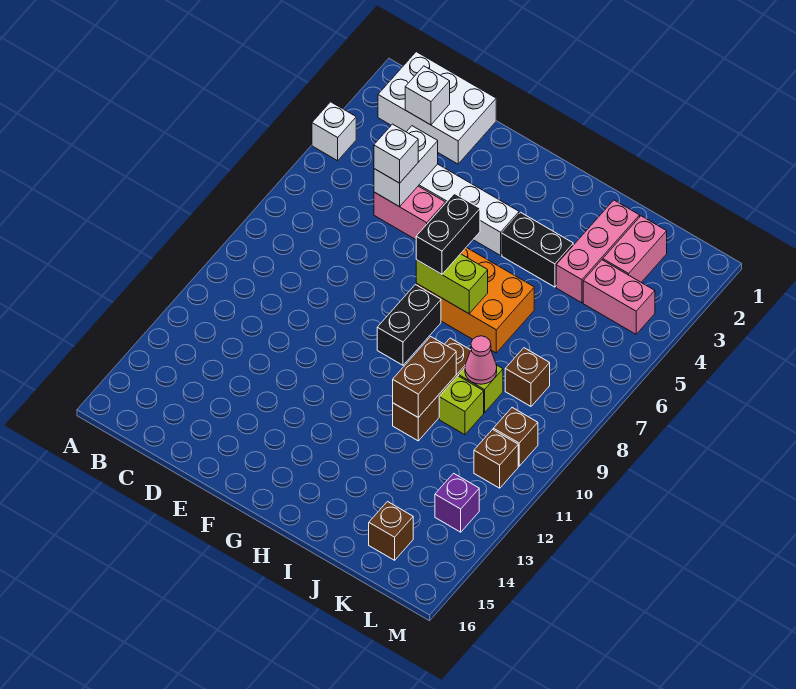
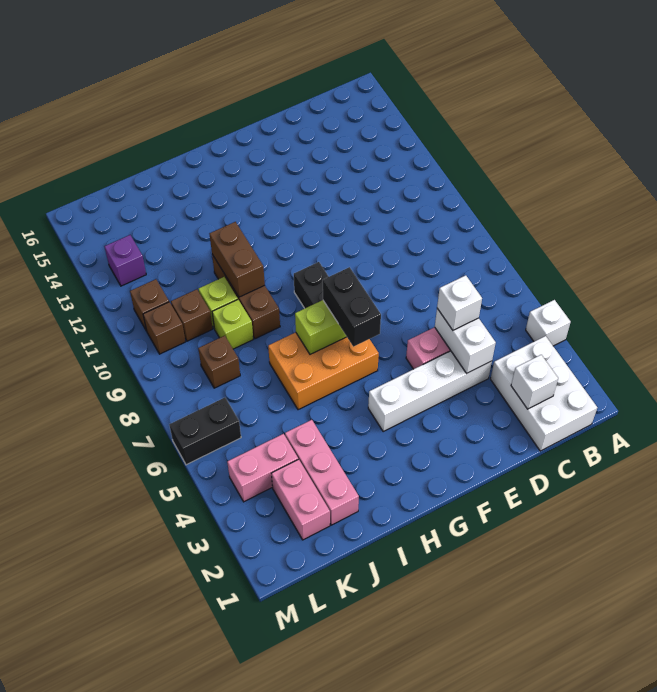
white 2x3 brick [378,52,496,164] -> white 2x3 brick turned to [491,336,597,451]
black 1x2 brick [502,212,573,287] -> black 1x2 brick moved to [169,398,241,465]
pink 1x1 cone [465,336,497,384] -> none
brown 1x1 brick [369,502,413,560] -> brown 1x1 brick moved to [171,289,213,341]

